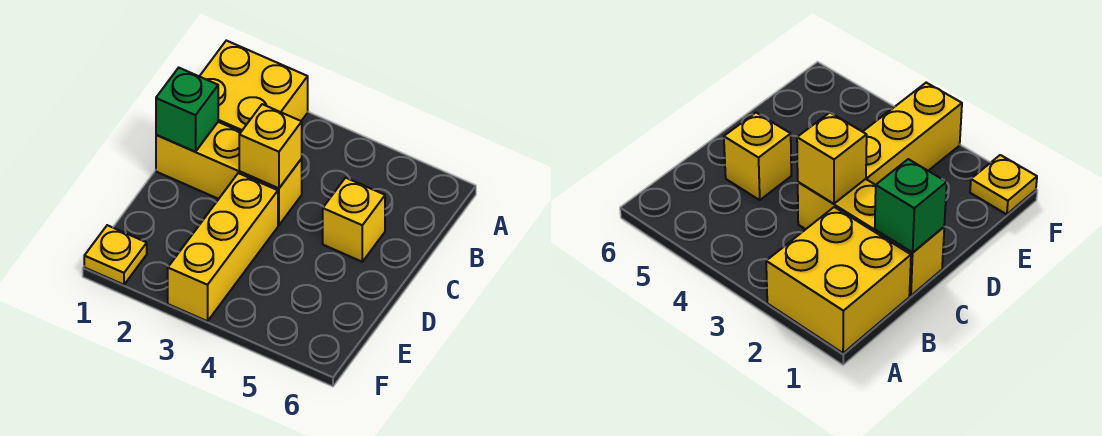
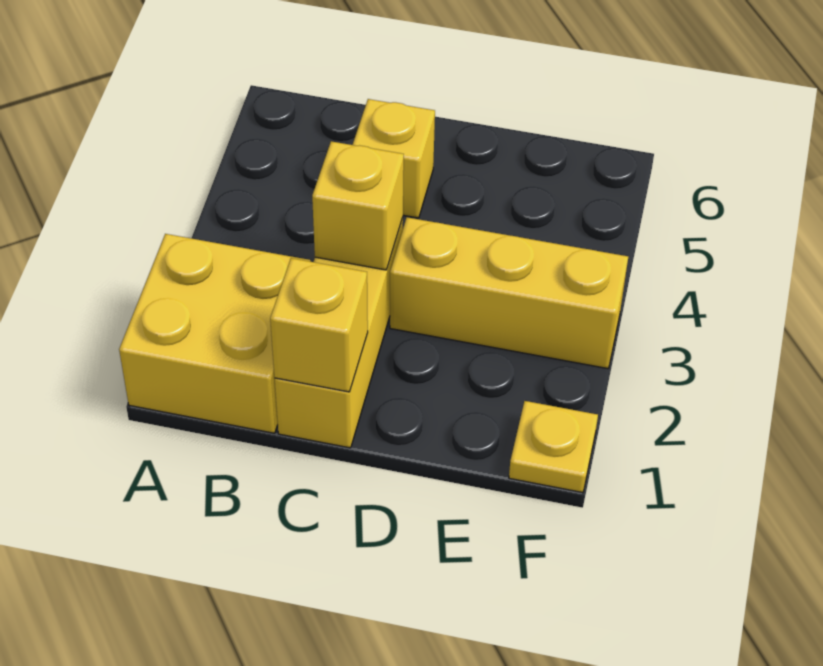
green 1x1 brick [156,68,218,152] -> yellow 1x1 brick [270,258,368,392]

